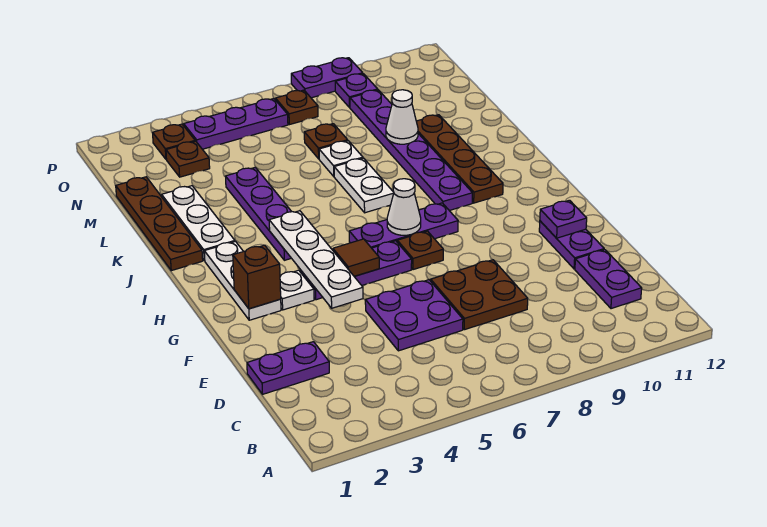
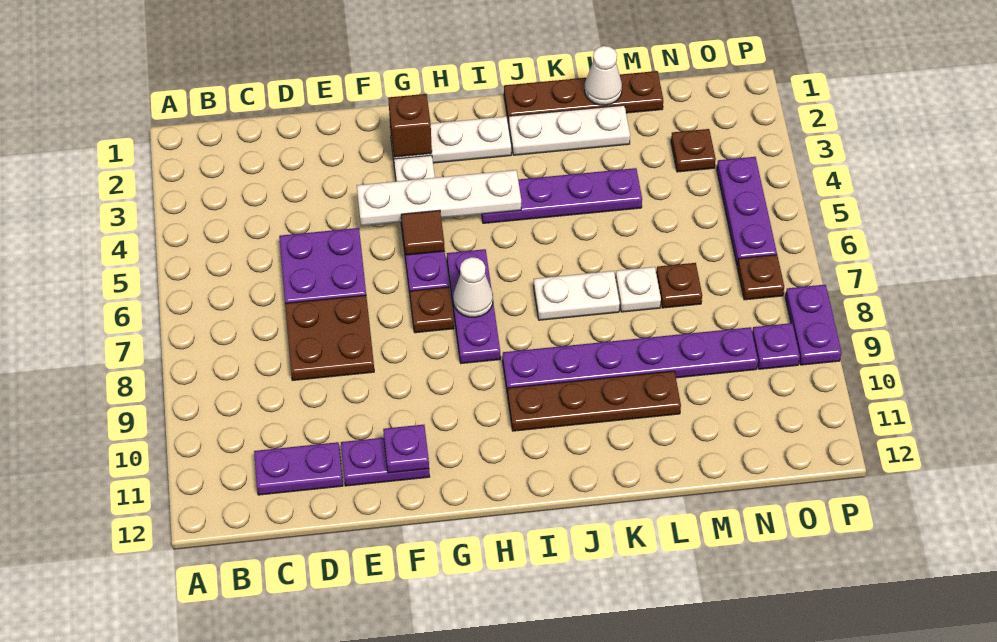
purple 1x2 plate [247,342,329,394] -> none
white 1x1 cone [386,90,418,144] -> white 1x1 cone moved to [585,46,622,105]
brown 1x1 plate [153,124,195,159] -> none

